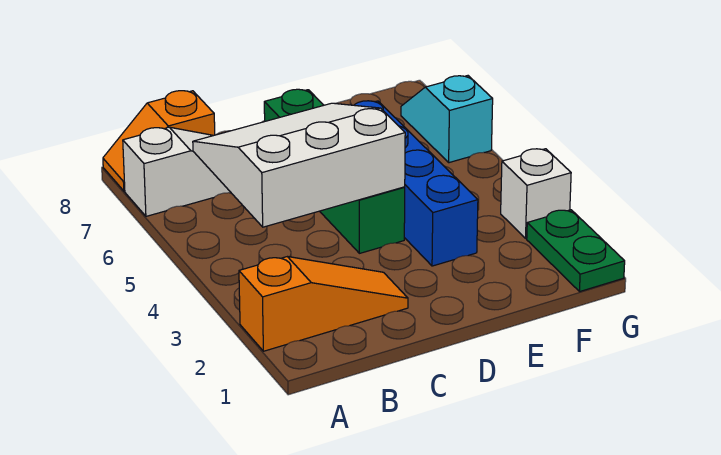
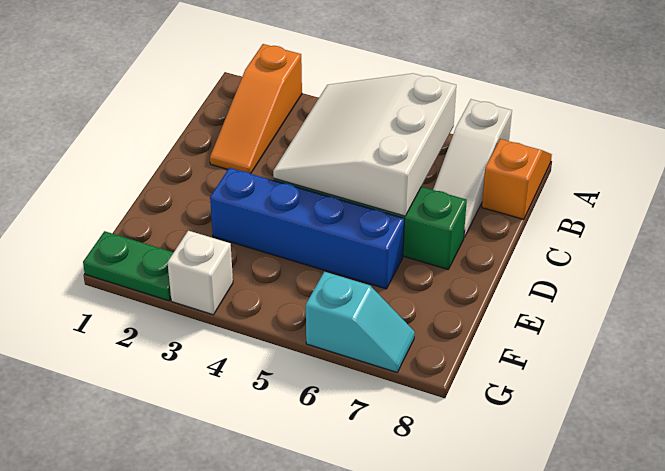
white 3x3 slope [193,103,405,227] -> white 3x3 slope turned to [273,73,456,216]

